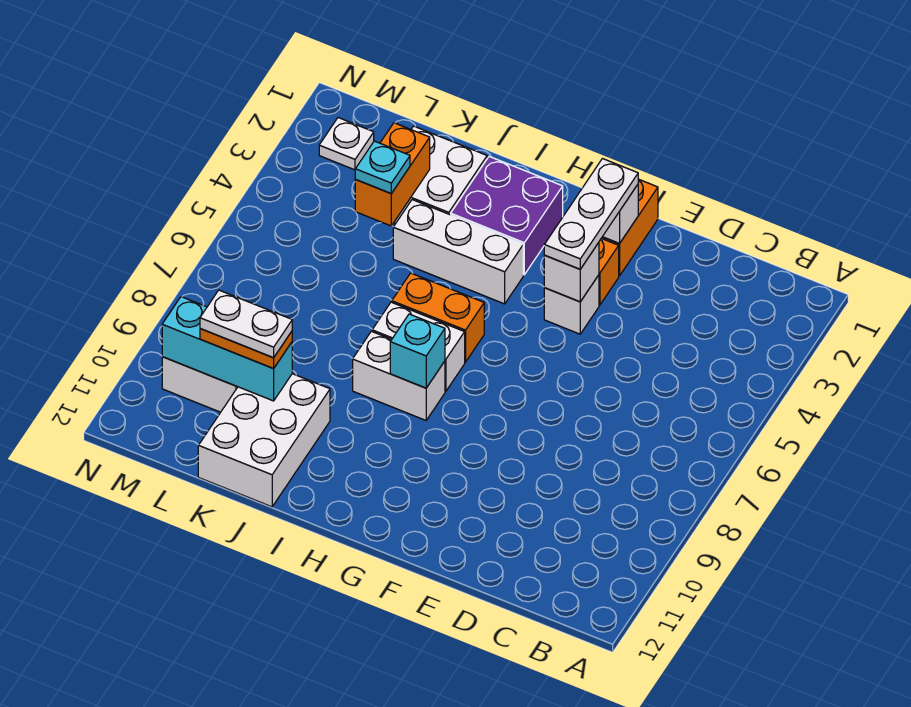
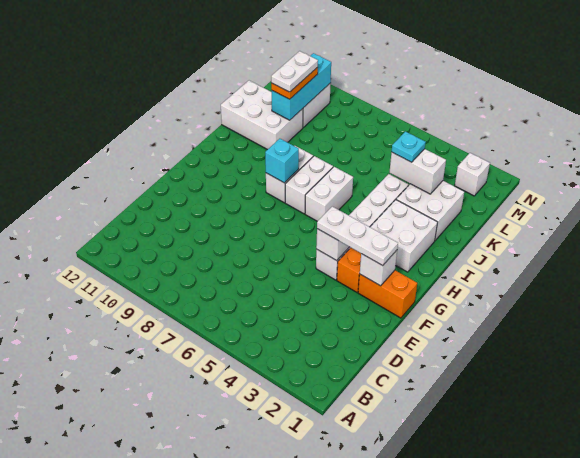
purple 2x2 brick [451,157,563,275] -> white 2x2 brick [370,200,438,272]
orange 1x2 brick [392,273,484,362] -> white 1x2 brick [305,167,353,221]
orange 1x2 brick [355,123,430,226] -> white 1x2 brick [389,149,446,194]
white 1x1 plate [319,118,374,170] -> white 1x1 brick [455,153,490,196]

